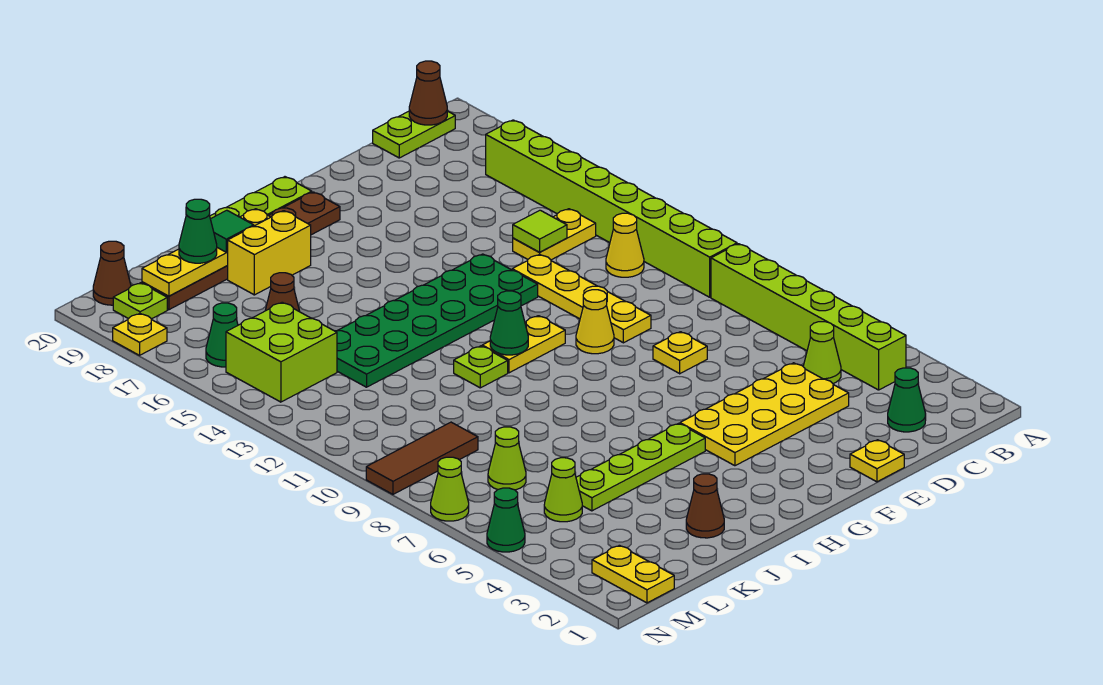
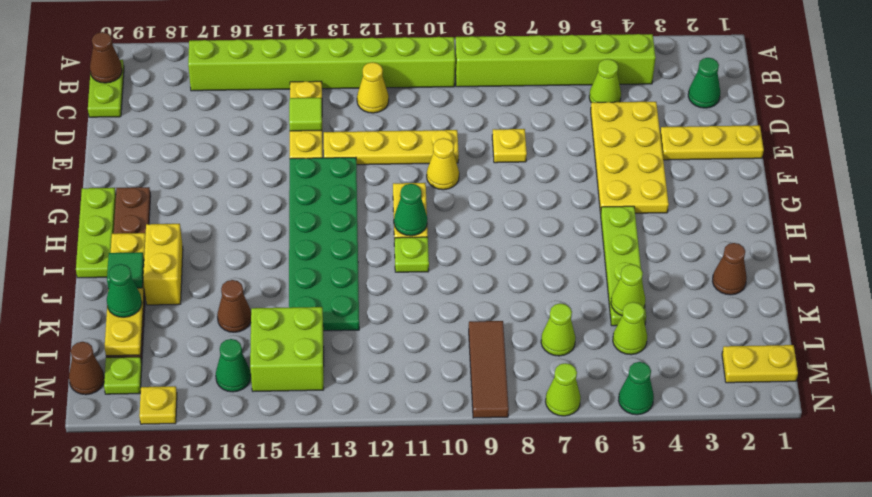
yellow 1x2 plate [513,209,596,260] -> yellow 1x3 plate [290,81,322,159]
yellow 1x1 plate [850,440,904,482] -> yellow 1x3 plate [660,125,764,160]
none -> lime 1x1 cone [611,264,645,315]

